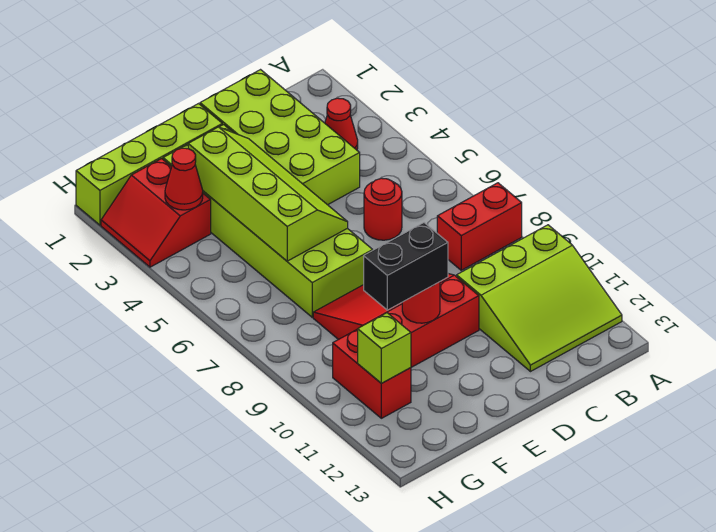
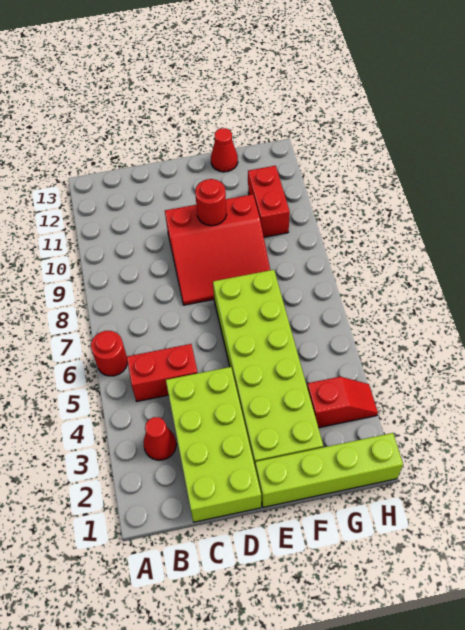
red 1x2 brick [437,183,522,270] -> red 1x2 brick moved to [127,344,198,402]
lime 3x3 slope [457,225,622,372] -> none
red 1x1 round brick [364,178,402,240] -> red 1x1 round brick moved to [91,331,127,376]
lime 2x4 slope [188,127,348,261] -> none
black 1x2 brick [364,223,448,310] -> none
red 2x2 slope [101,159,211,267] -> red 1x2 slope [307,377,378,428]
red 1x1 cone [165,148,203,210] -> red 1x1 cone moved to [211,128,238,172]
lime 1x1 brick [358,313,411,383] -> none

